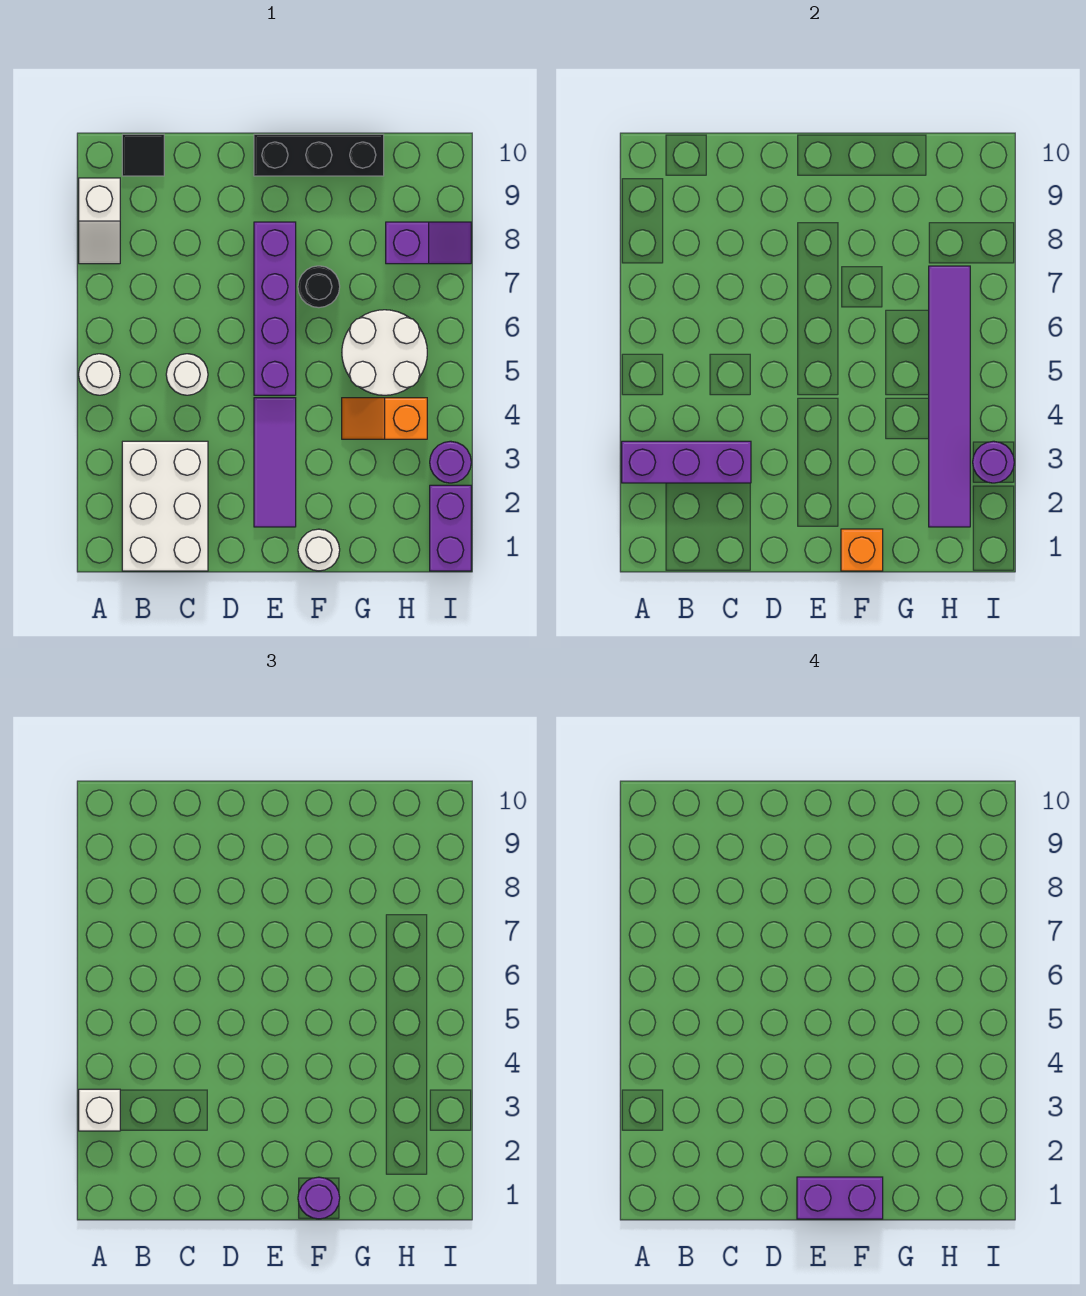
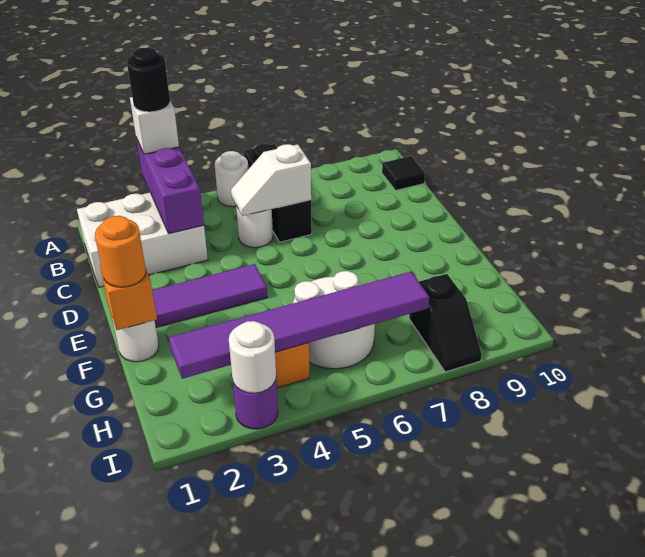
white 1x2 slope [79,178,120,264] -> white 1x2 slope moved to [231,144,311,216]
purple 1x2 brick [797,1177,883,1219] -> none
purple 1x4 brick [254,222,296,395] -> none
black 1x3 brick [254,134,384,176] -> black 1x3 brick moved to [244,144,312,242]
purple 1x1 round brick [298,1177,340,1219] -> orange 1x1 round brick [95,216,146,287]
black 1x1 round brick [298,266,340,308] -> black 1x1 round brick moved to [127,48,170,112]
purple 1x2 slope [386,222,471,264] -> black 1x2 slope [409,274,482,372]
purple 1x2 brick [430,485,471,571] -> none
purple 1x1 round brick [973,441,1014,483] -> white 1x1 round brick [229,321,276,393]

